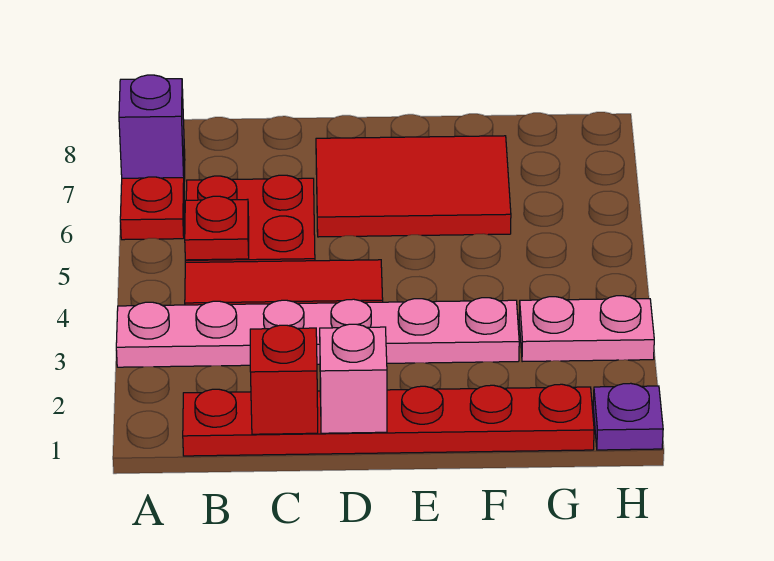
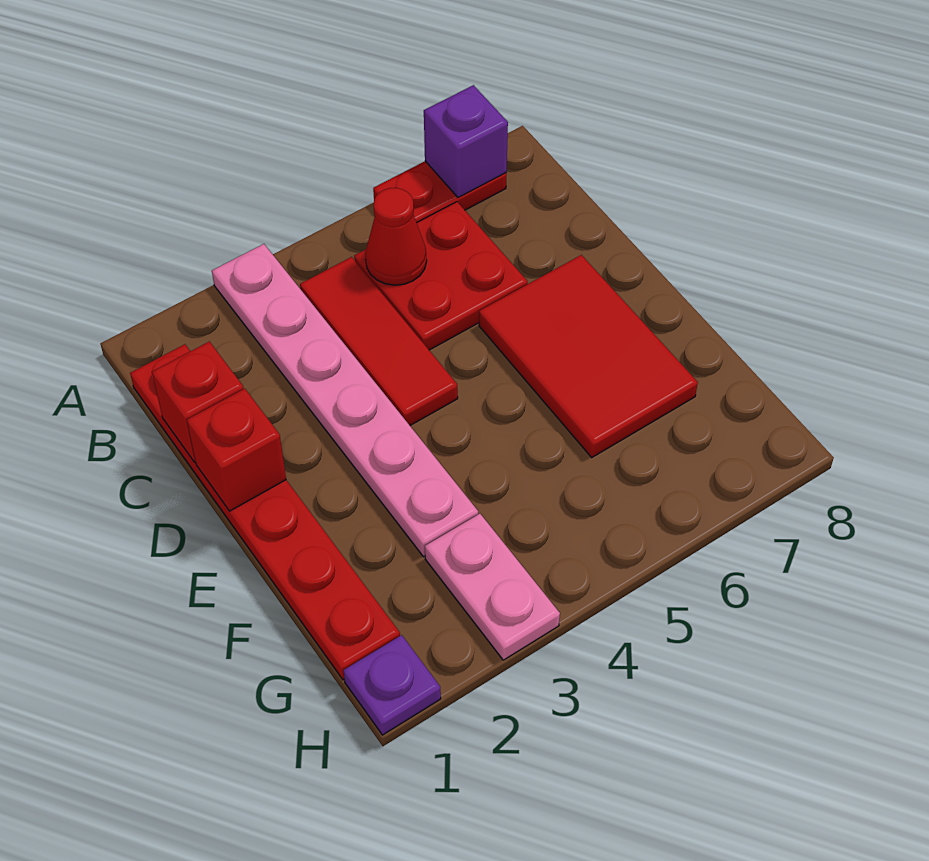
red 1x1 plate [185,196,249,260] -> red 1x1 cone [365,188,427,285]
pink 1x1 brick [320,324,387,433] -> red 1x1 brick [187,389,286,511]

